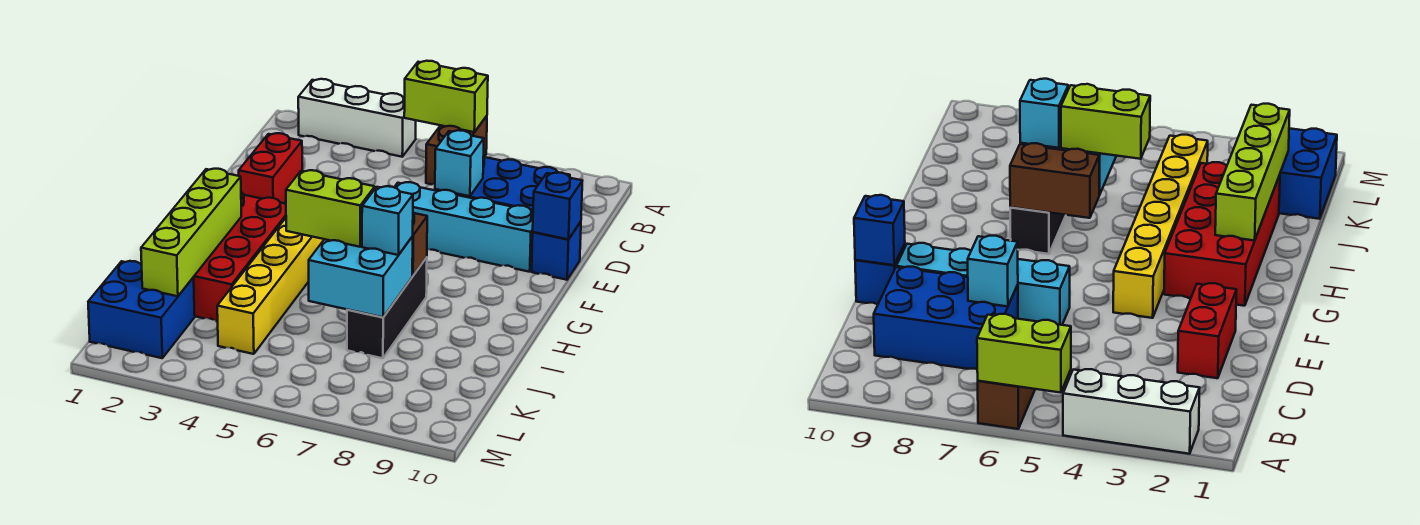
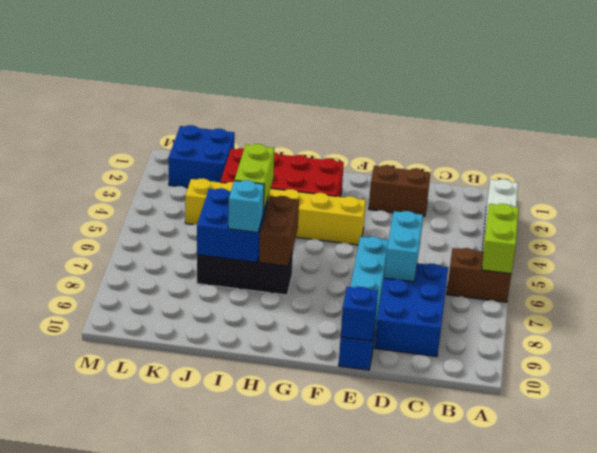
red 1x2 brick [239,133,302,203] -> brown 1x2 brick [369,165,430,216]
cyan 1x1 brick [435,130,484,196] -> cyan 1x2 brick [384,211,423,282]
lime 1x4 brick [141,169,241,296] -> none
cyan 2x2 brick [309,236,413,317] -> blue 2x2 brick [197,188,268,262]

